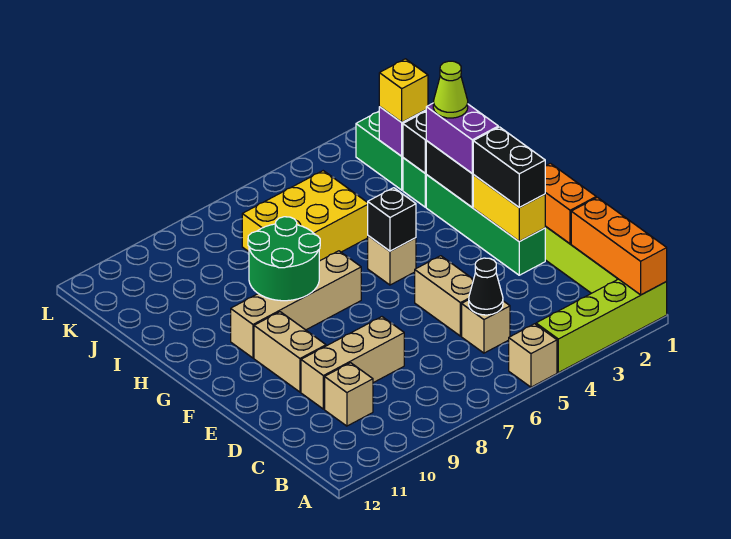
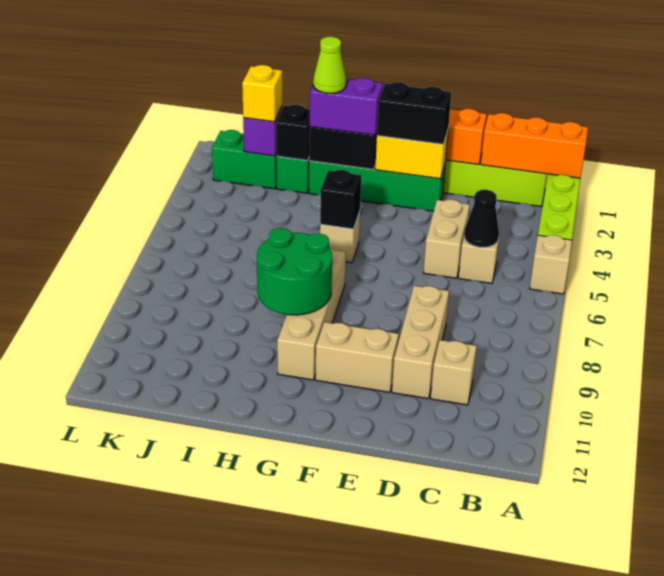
tan 1x2 brick [415,256,474,336] -> tan 1x2 brick turned to [424,200,470,278]
yellow 2x3 brick [242,171,368,261] -> none

